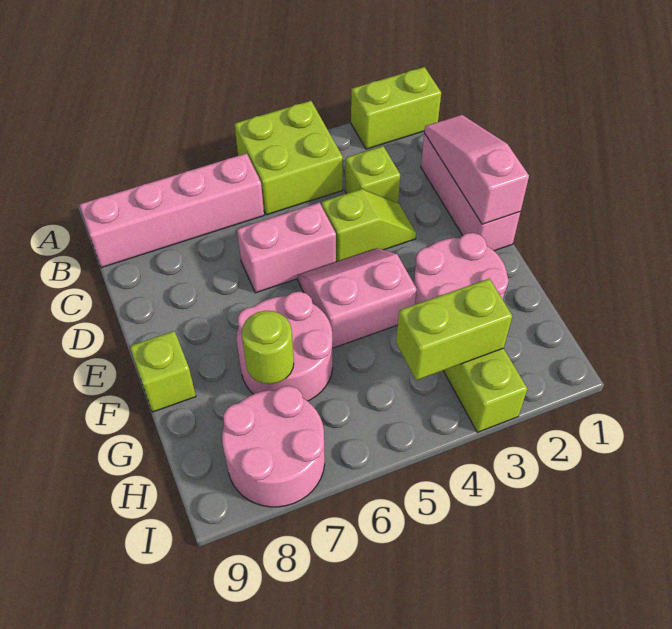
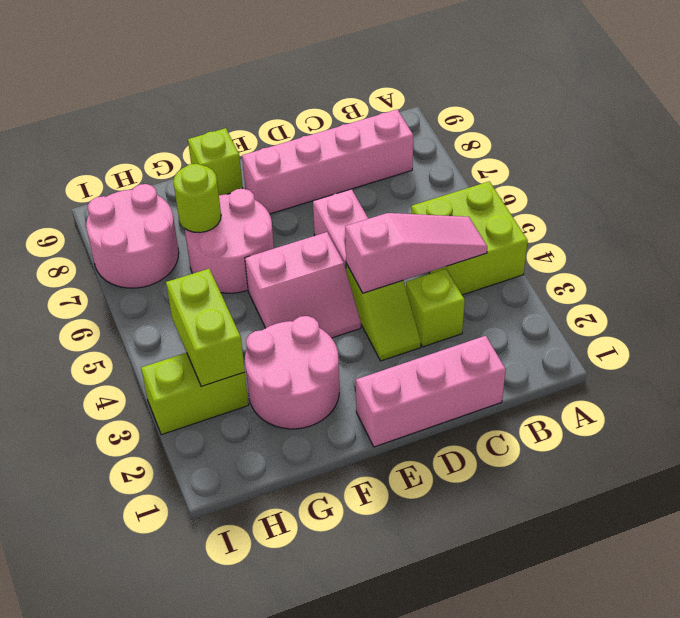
lime 1x2 brick [351,67,441,149] -> none
pink 1x4 brick [79,153,264,268] -> pink 1x4 brick turned to [242,109,413,214]
pink 1x3 slope [424,115,529,224] -> pink 1x3 slope moved to [345,213,487,293]
pink 2x2 slope [298,248,417,348] -> pink 2x2 slope turned to [245,232,361,338]

